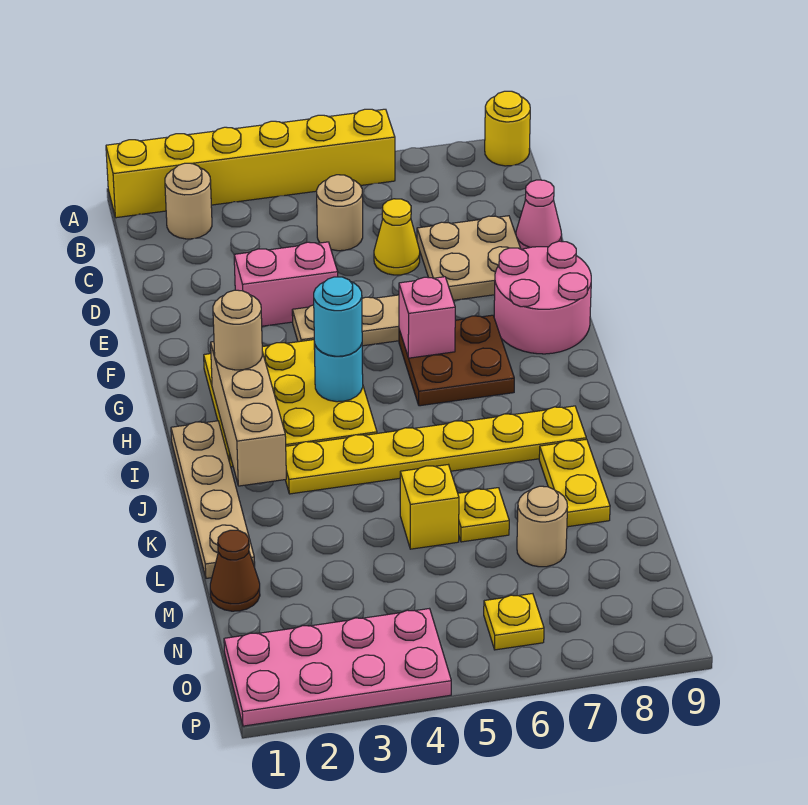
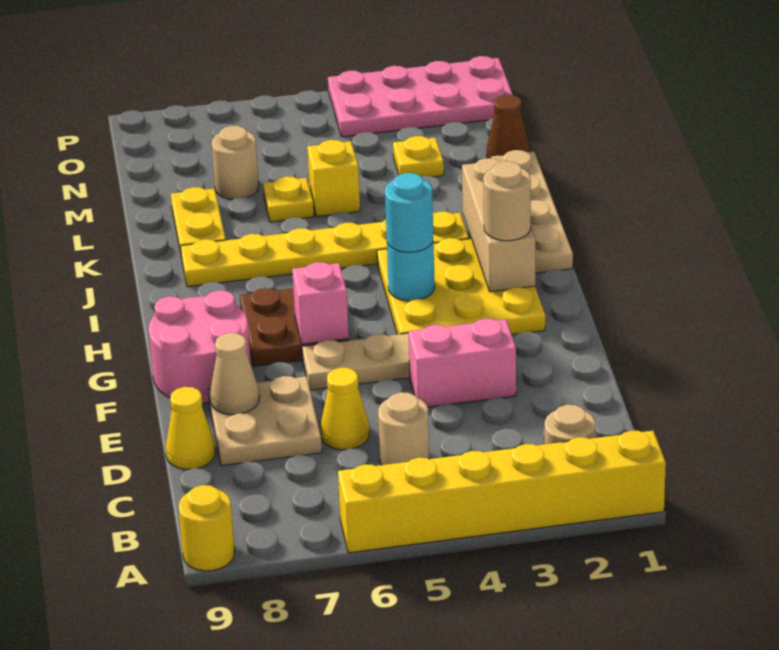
pink 1x1 cone [516,180,562,250] -> yellow 1x1 cone [166,387,216,469]
none -> tan 1x1 cone [210,333,259,415]
yellow 1x1 plate [484,594,544,650] -> yellow 1x1 plate moved to [393,136,444,177]

